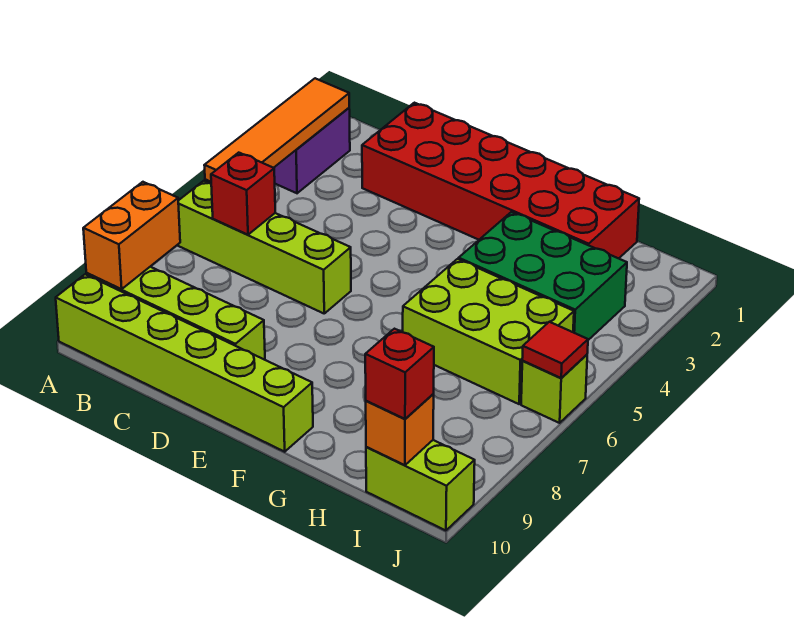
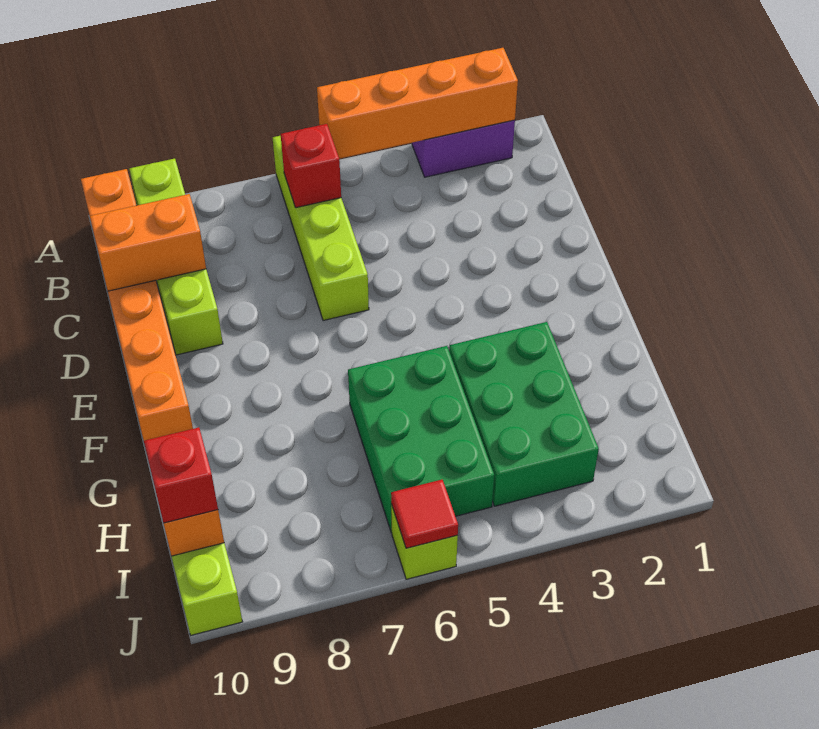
orange 1x4 tile [204,78,349,182] -> orange 1x4 brick [317,48,518,159]
orange 1x2 brick [83,182,180,289] -> orange 1x2 brick moved to [90,194,206,291]
lime 1x6 brick [56,274,313,452] -> orange 1x6 brick [81,169,193,441]
red 2x6 brick [362,103,639,258] -> none
lime 2x3 brick [403,259,574,404] -> green 2x3 brick [348,346,494,533]

